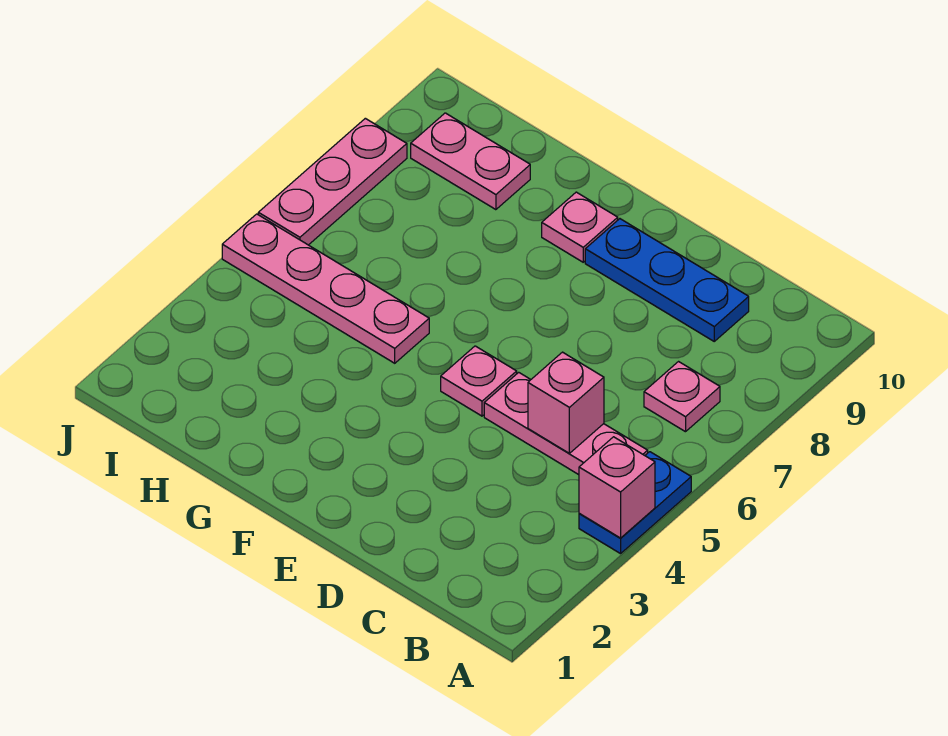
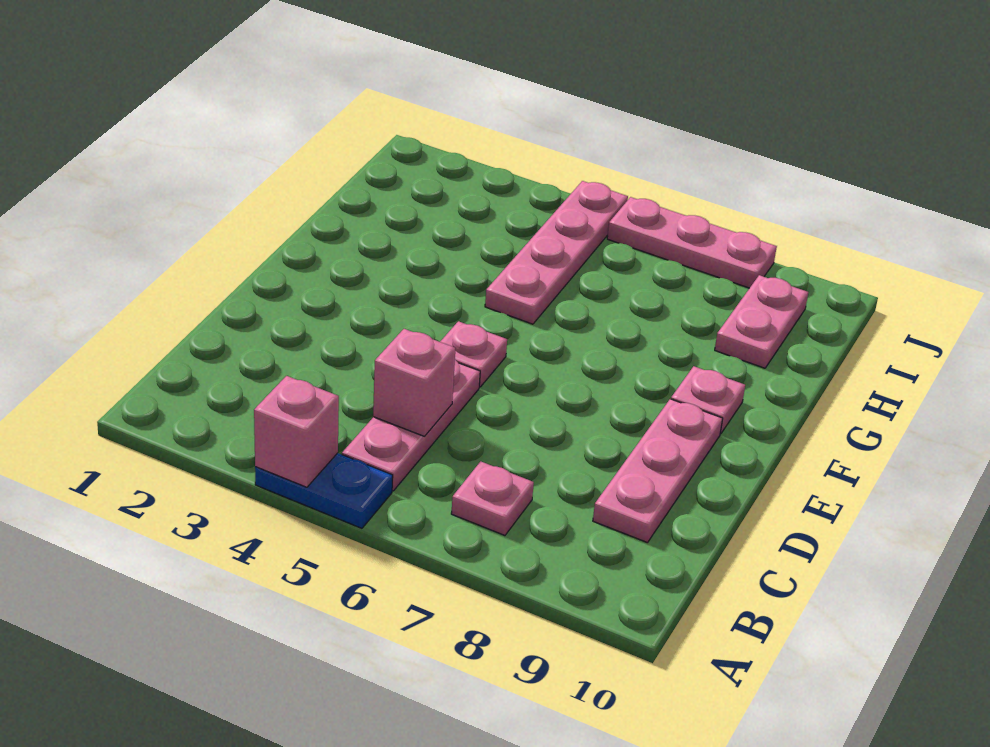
blue 1x3 plate [585,219,749,341] -> pink 1x3 plate [593,399,723,543]

